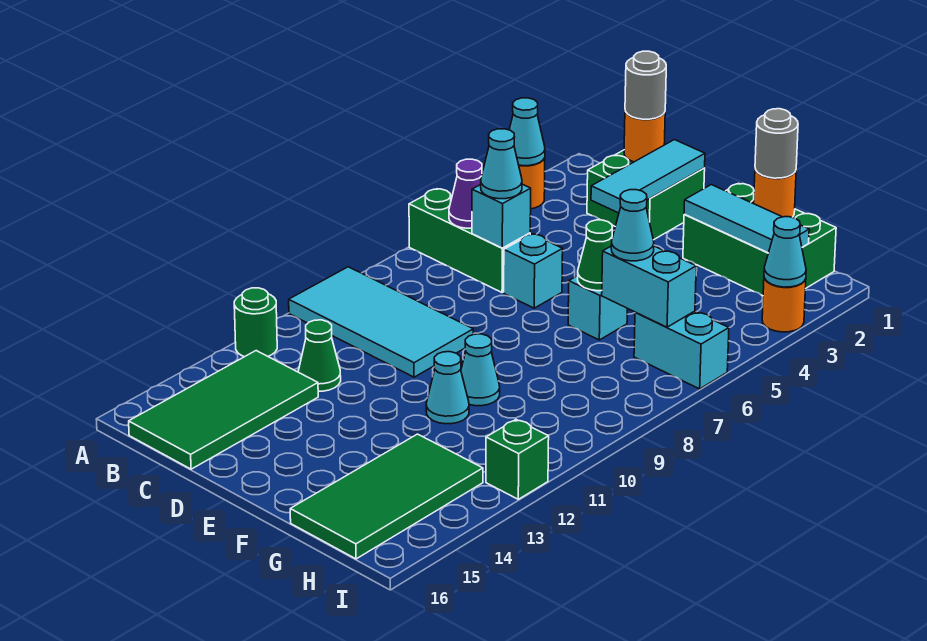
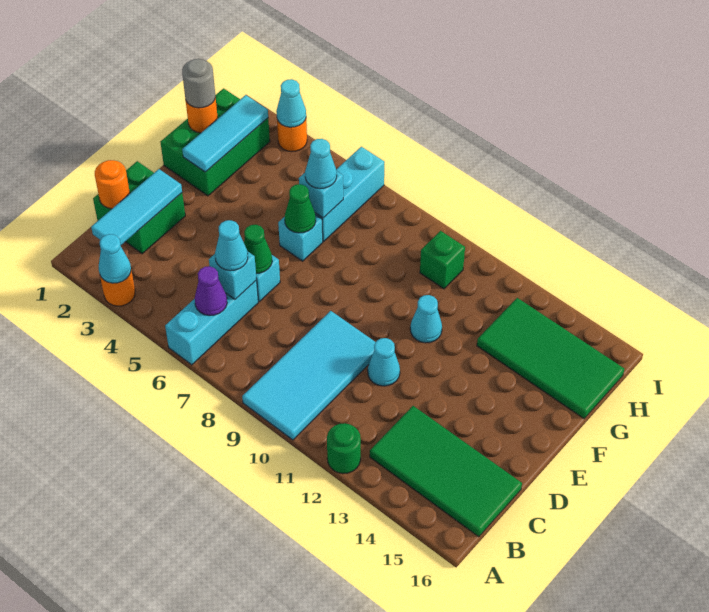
green 1x3 brick [409,189,530,293] -> cyan 1x3 brick [165,280,258,365]
grey 1x1 round brick [625,51,666,119] -> none
green 1x1 cone [298,320,341,391] -> green 1x1 cone moved to [244,225,272,273]
cyan 1x3 tile [591,140,705,213] -> cyan 1x3 tile turned to [91,169,182,246]
cyan 1x1 cone [461,334,500,406] -> cyan 1x1 cone moved to [368,338,400,386]
cyan 1x2 brick [602,246,696,327] -> cyan 1x1 brick [299,171,343,218]
cyan 1x2 brick [634,311,729,389] -> cyan 1x3 brick [315,147,384,241]
green 1x1 brick [486,420,549,499] -> green 1x1 brick moved to [420,231,465,289]

